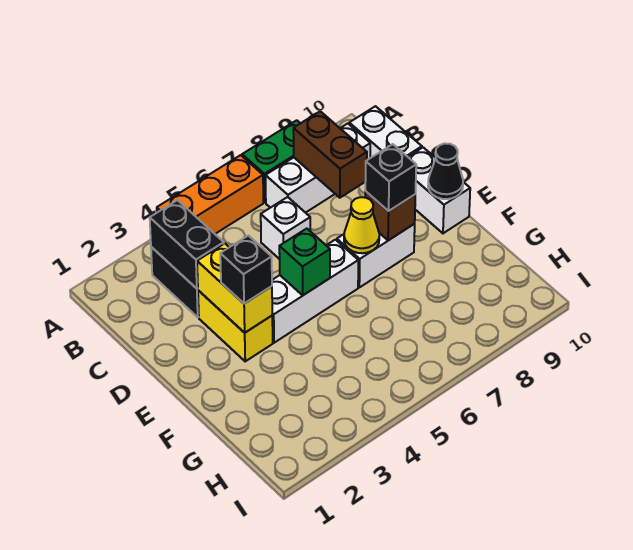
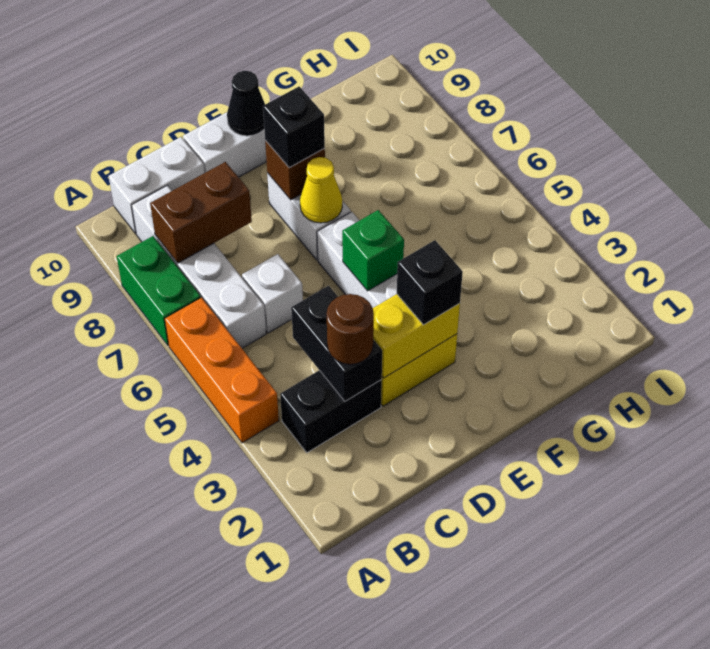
black 1x2 brick [150,200,224,289] -> black 1x2 brick turned to [291,286,382,401]
white 1x3 brick [266,124,370,213] -> white 1x4 brick [132,186,266,348]
none -> brown 1x1 round brick [327,294,374,364]

